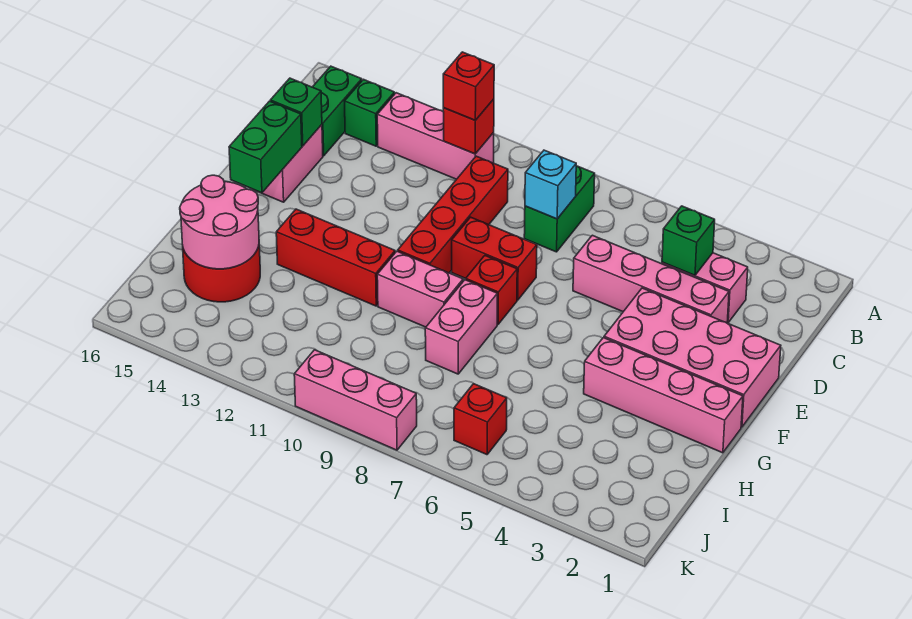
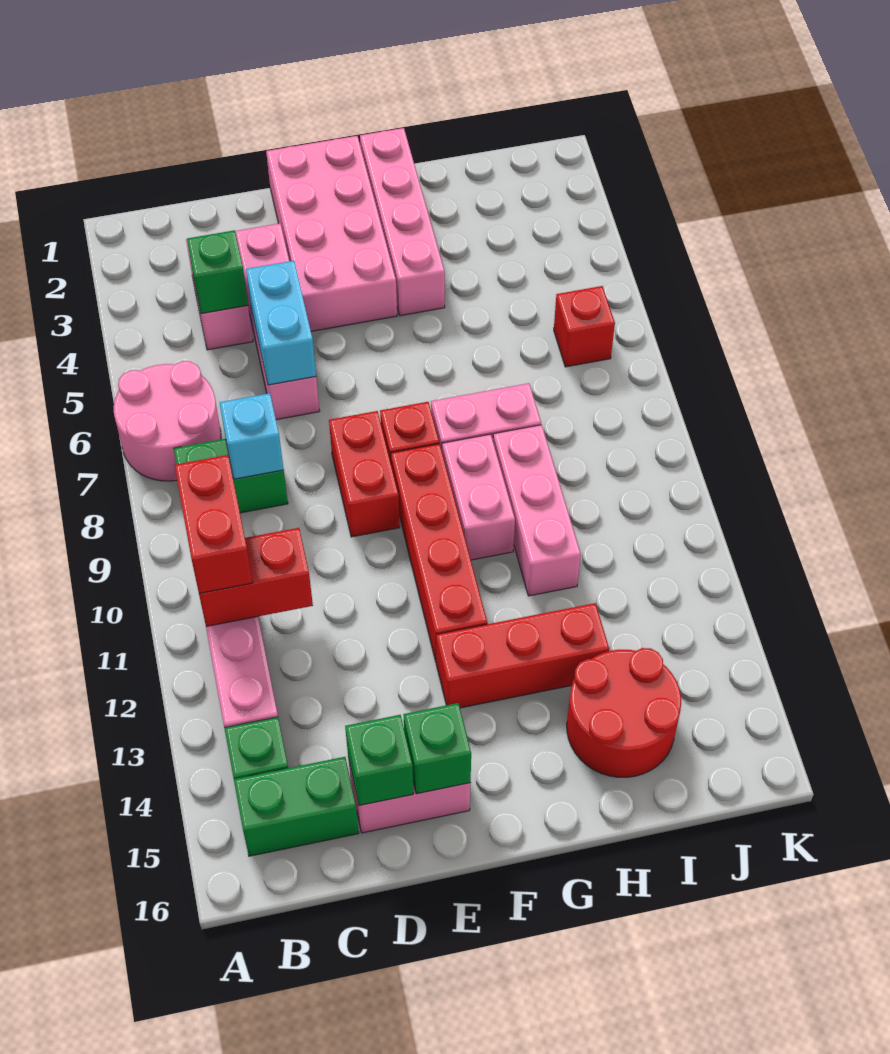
red 1x1 brick [443,99,494,154] -> red 1x2 brick [199,528,313,626]
red 1x1 brick [443,52,494,120] -> red 1x2 brick [174,455,253,593]
red 1x4 brick [398,156,508,273] -> red 1x4 brick turned to [391,444,487,661]
none -> cyan 1x2 brick [246,261,316,385]
green 1x2 brick [229,101,302,193] -> green 1x1 brick [403,703,471,794]
red 1x3 brick [276,209,395,306] -> red 1x3 brick turned to [436,603,609,708]
pink 2x2 round brick [180,175,259,269] -> pink 2x2 round brick moved to [114,361,221,481]
pink 1x3 brick [294,350,417,450] -> pink 1x3 brick moved to [493,425,581,596]

